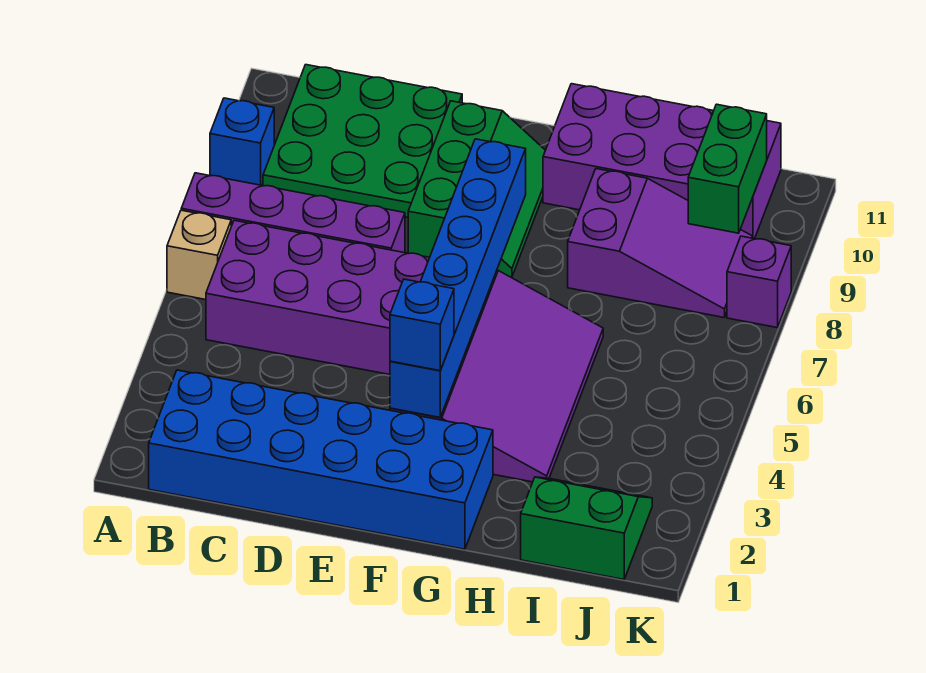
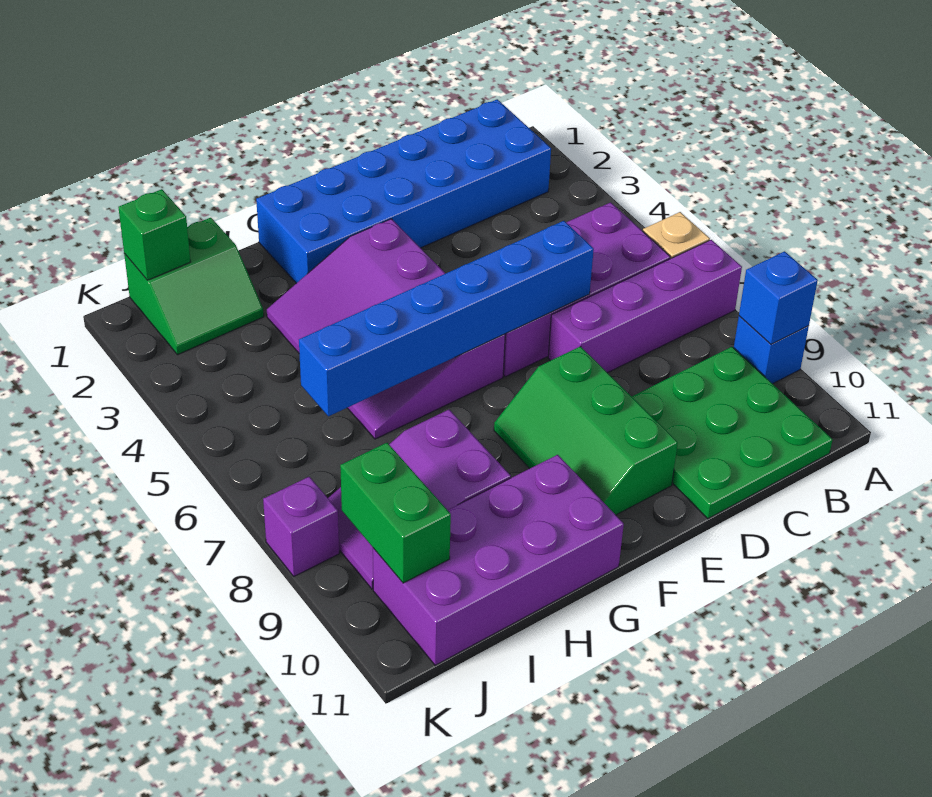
blue 1x6 brick [390,139,526,417] -> blue 1x6 brick turned to [299,221,594,416]
blue 1x1 brick [390,279,454,371] -> blue 1x1 brick moved to [739,251,818,344]
none -> green 1x1 brick [118,189,191,280]

